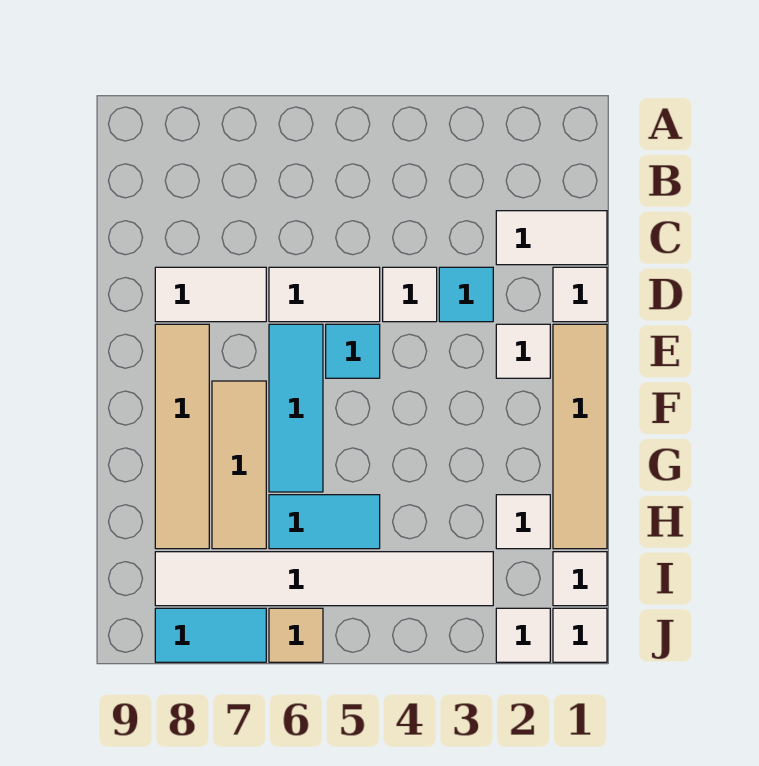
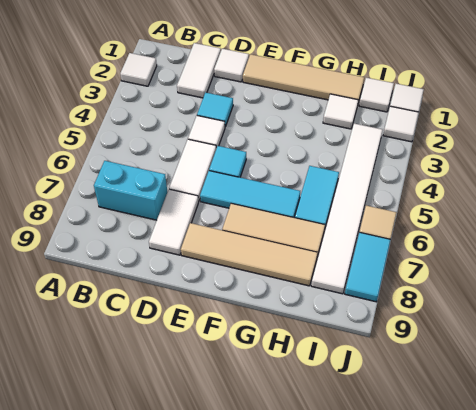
none -> cyan 1x2 brick [94,161,168,220]
white 1x1 tile [496,324,550,378] -> white 1x1 tile moved to [120,53,157,86]

